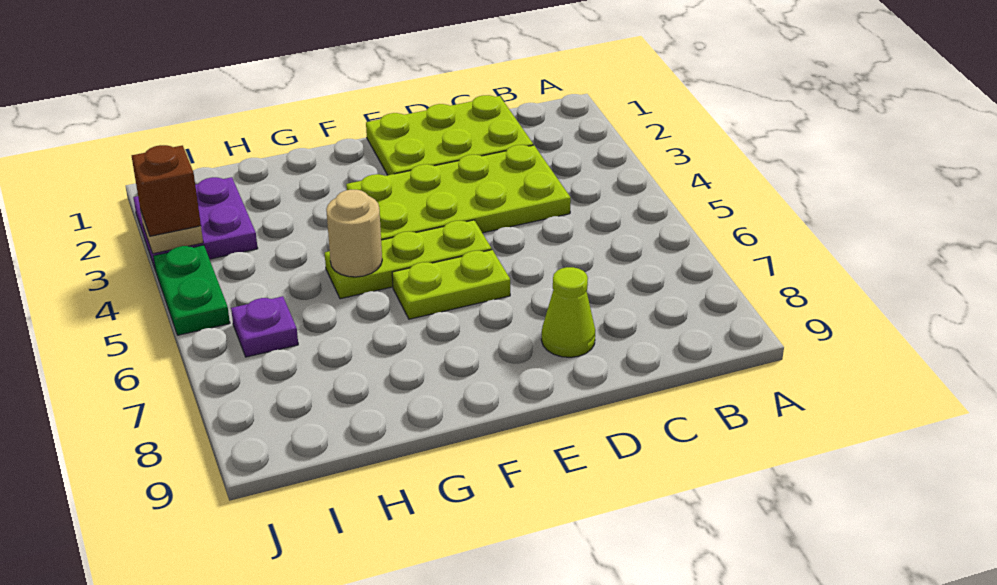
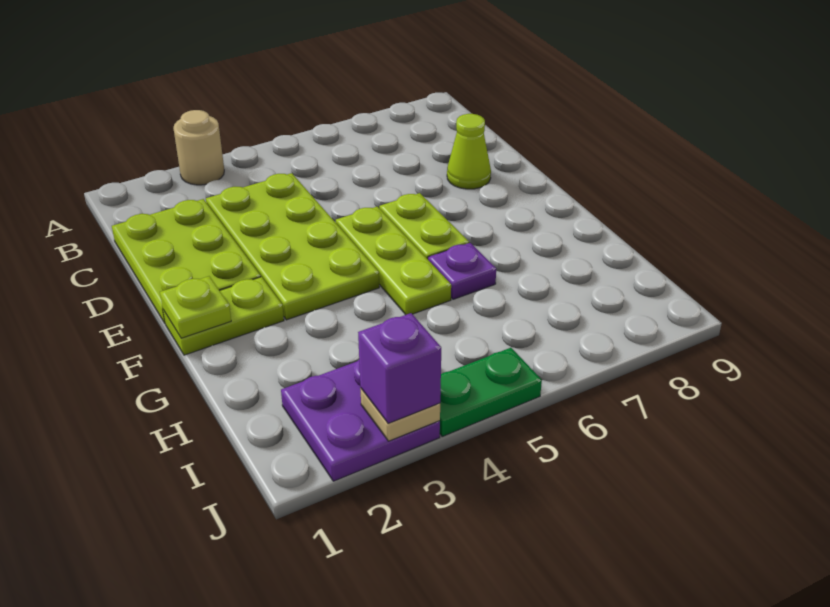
none -> lime 1x2 plate [163,277,284,355]
none -> lime 1x1 plate [160,276,231,338]
tan 1x1 round brick [326,190,382,277] -> tan 1x1 round brick moved to [173,110,224,185]
purple 1x1 plate [231,296,298,357] -> purple 1x1 plate moved to [428,243,496,299]
brown 1x1 brick [132,145,201,236] -> purple 1x1 brick [358,313,441,423]

